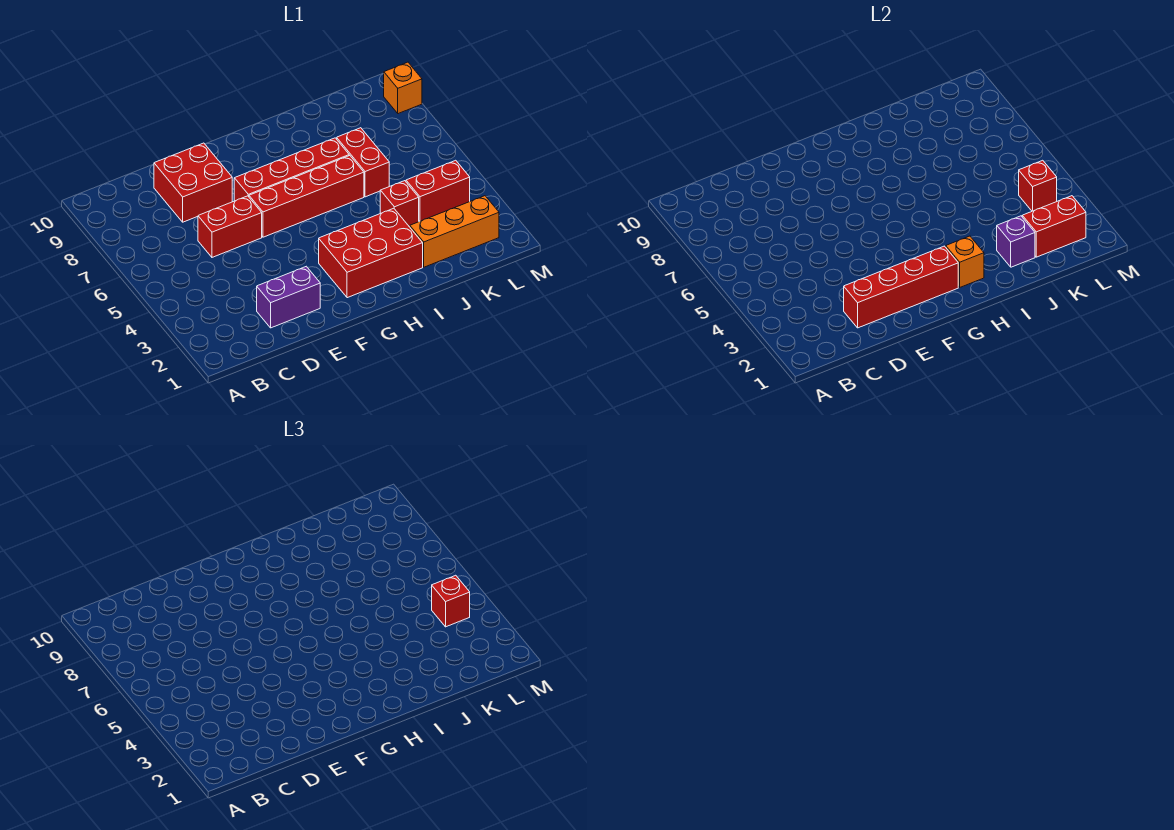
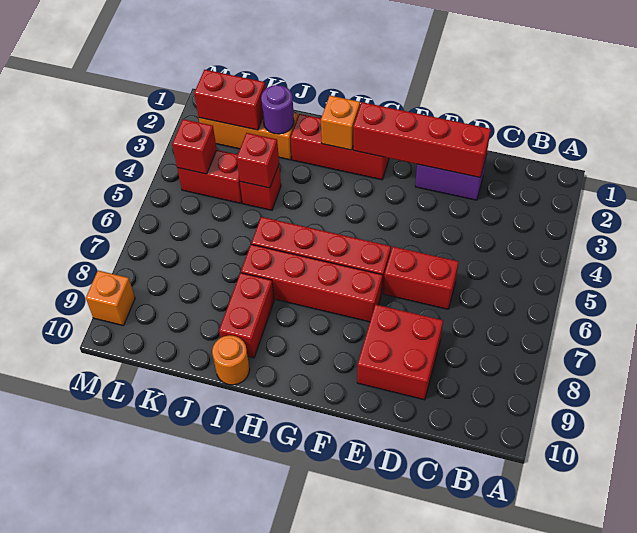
red 2x3 brick [319,208,423,298] -> red 1x3 brick [291,114,389,180]
none -> orange 1x1 round brick [212,335,250,385]
purple 1x1 brick [997,216,1035,267] -> purple 1x1 round brick [261,85,294,134]
red 1x2 brick [337,128,389,197] -> red 1x2 brick moved to [219,273,274,358]
red 1x1 brick [432,575,470,627] -> red 1x1 brick moved to [237,133,279,188]

